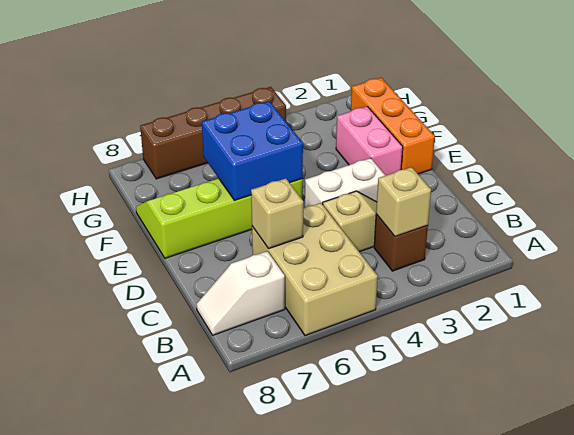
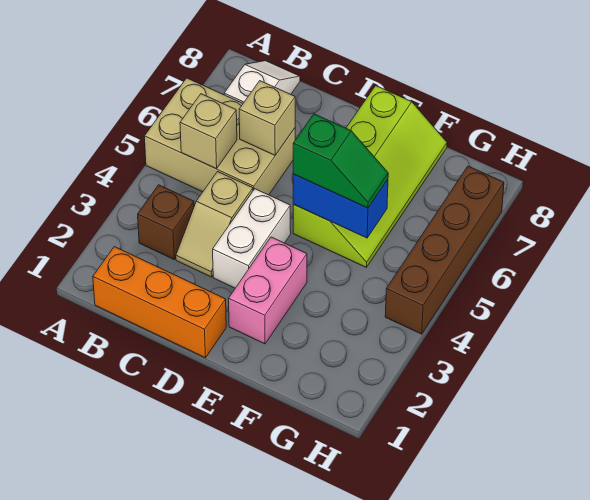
tan 1x1 brick [376,167,431,237] -> tan 1x1 brick moved to [180,94,237,169]
orange 1x3 brick [351,78,435,174] -> orange 1x3 brick moved to [93,247,226,358]
pink 1x2 brick [336,106,403,175] -> pink 1x2 brick turned to [229,237,307,344]
blue 2x2 brick [202,101,303,200] -> blue 1x2 brick [293,174,388,238]
none -> green 1x2 slope [293,114,388,208]

